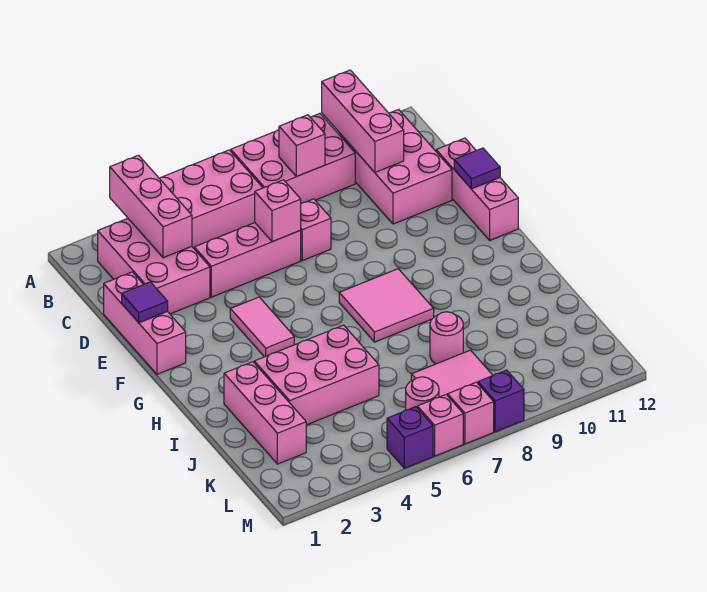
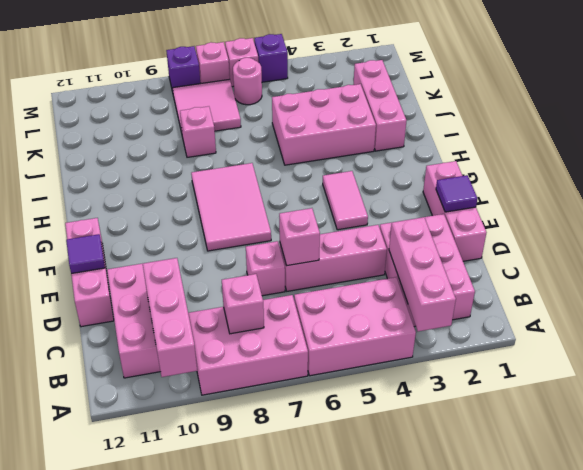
pink 2x2 tile [339,269,434,342] -> pink 2x3 tile [191,163,271,251]
pink 1x1 round brick [430,312,463,364] -> pink 1x1 brick [180,106,216,157]

